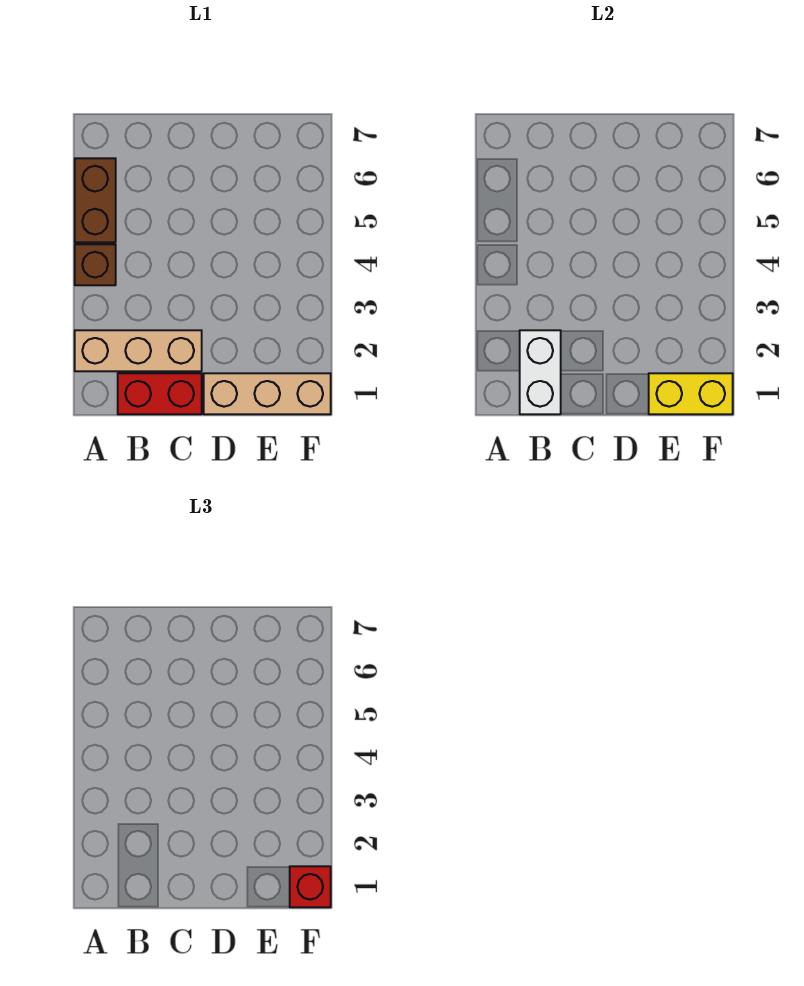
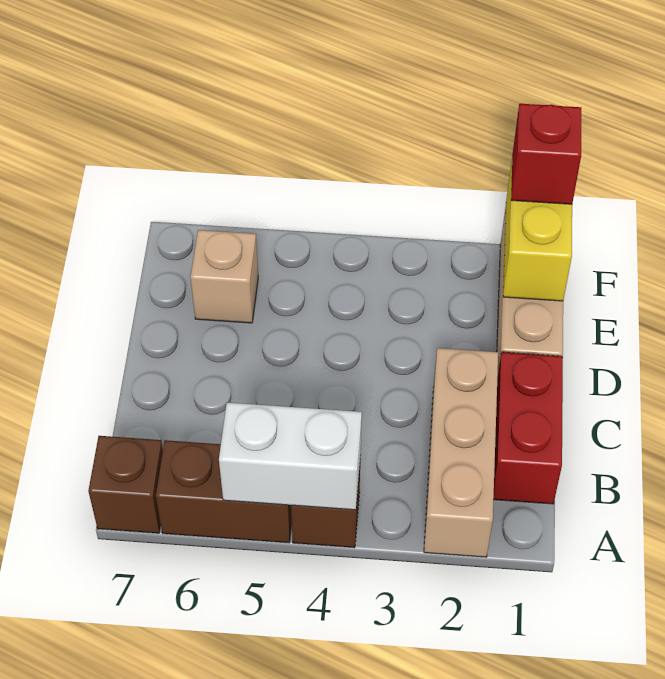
none -> brown 1x1 brick [88,436,163,533]
white 1x2 brick [520,330,561,414] -> white 1x2 brick moved to [219,403,362,510]
none -> tan 1x1 brick [190,230,258,323]

